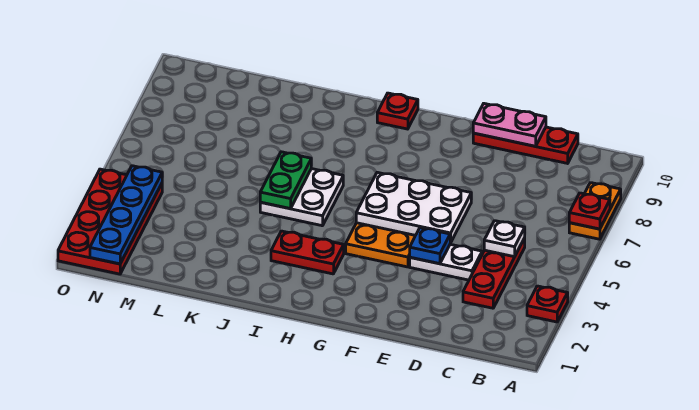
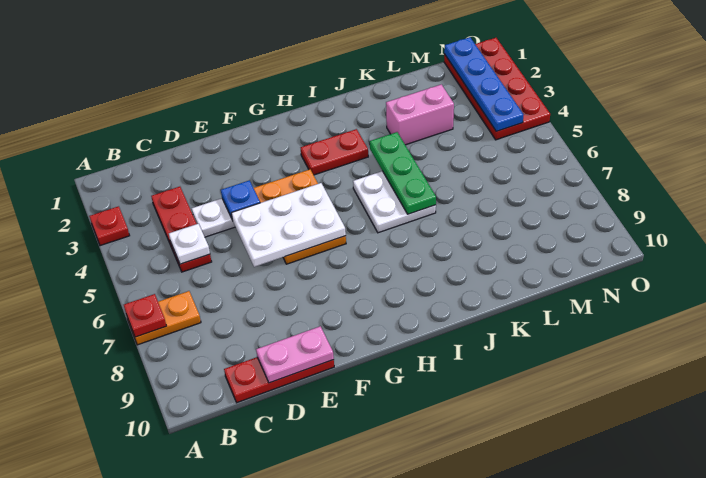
orange 1x2 plate [569,183,621,239] -> orange 1x2 plate turned to [127,291,201,345]
red 1x1 plate [377,93,418,129] -> none
green 1x2 plate [260,152,311,209] -> green 1x3 plate [370,132,436,214]
none -> pink 1x2 brick [386,84,454,145]

